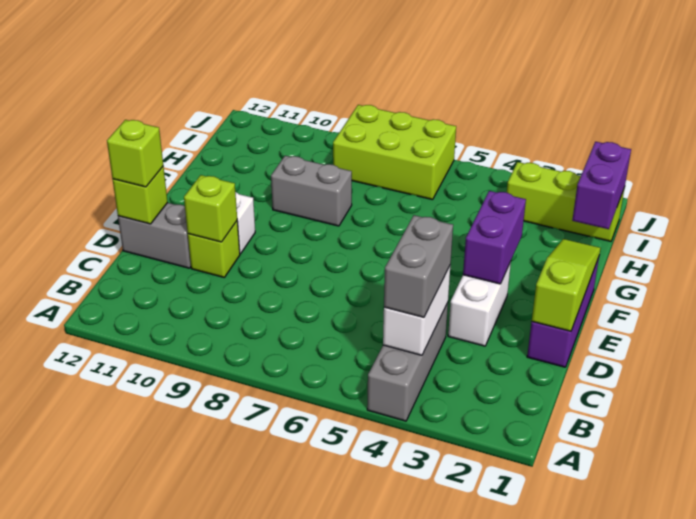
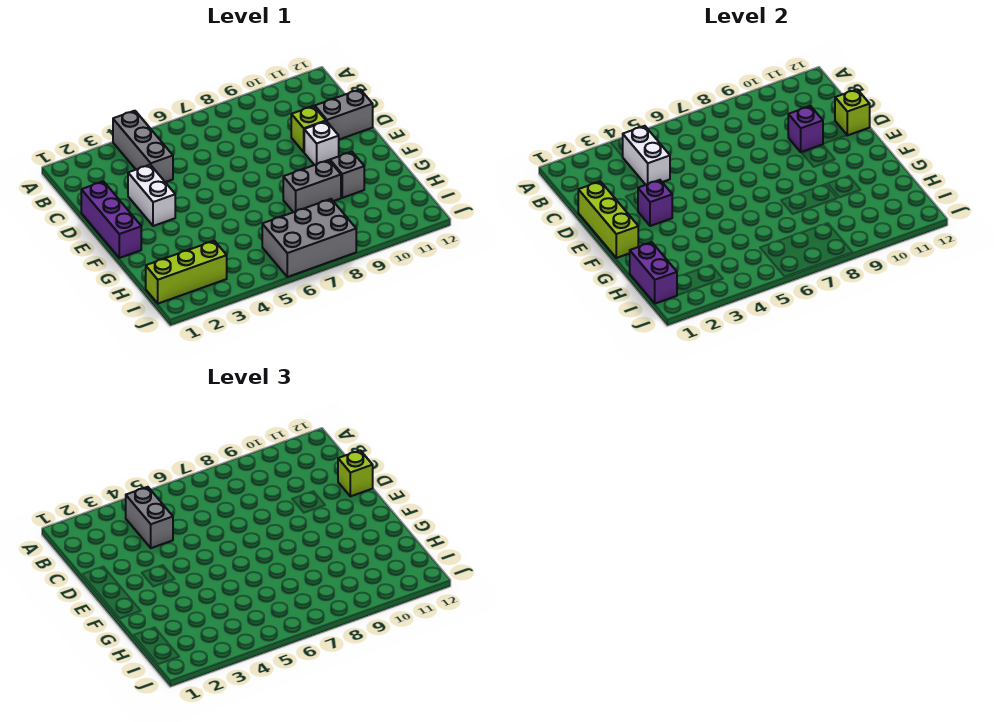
lime 1x3 slope [532,239,601,331] -> lime 1x3 brick [578,181,638,258]
lime 1x1 brick [184,175,237,242] -> purple 1x1 brick [788,106,823,152]
purple 1x2 brick [463,191,526,284] -> purple 1x1 brick [638,180,672,226]
none -> grey 1x1 brick [330,152,364,198]
lime 2x3 brick [333,105,456,200] -> grey 2x3 brick [262,199,356,277]

